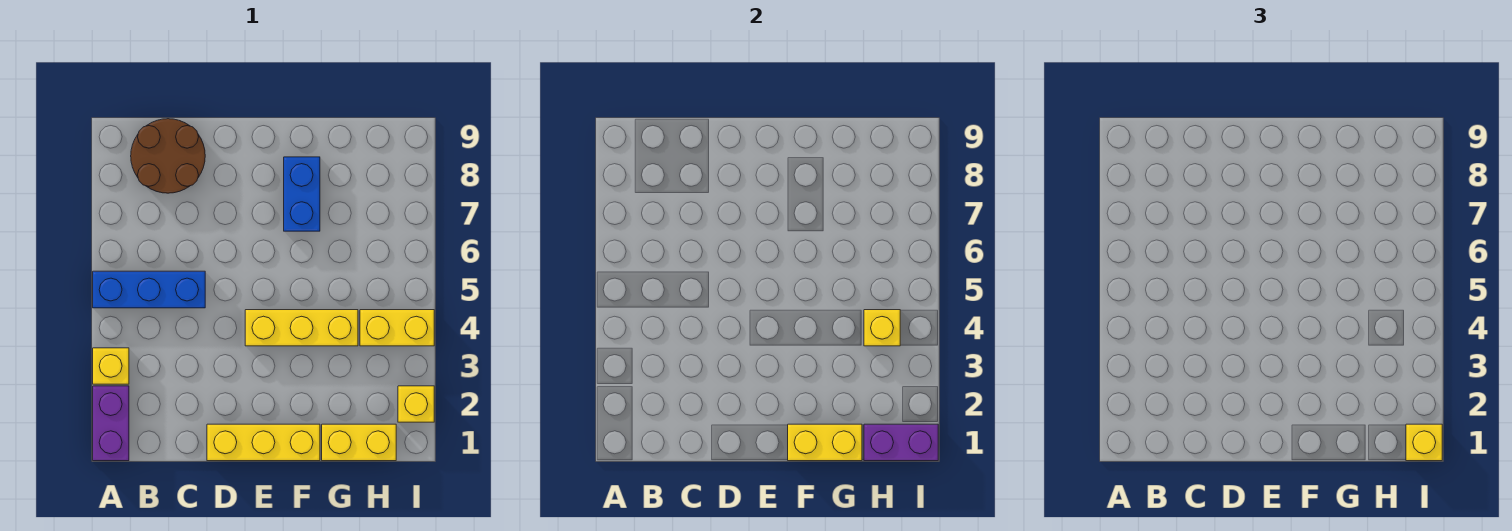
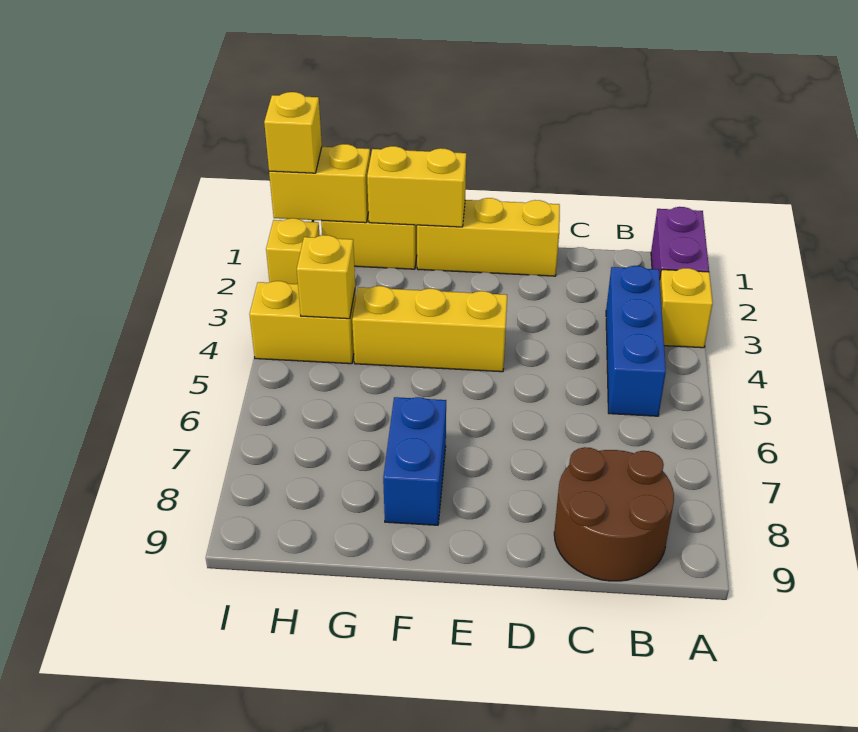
blue 1x3 brick [93,271,205,308] -> blue 1x3 brick turned to [606,266,666,416]
purple 1x2 brick [864,424,938,461] -> yellow 1x2 brick [269,144,370,223]

